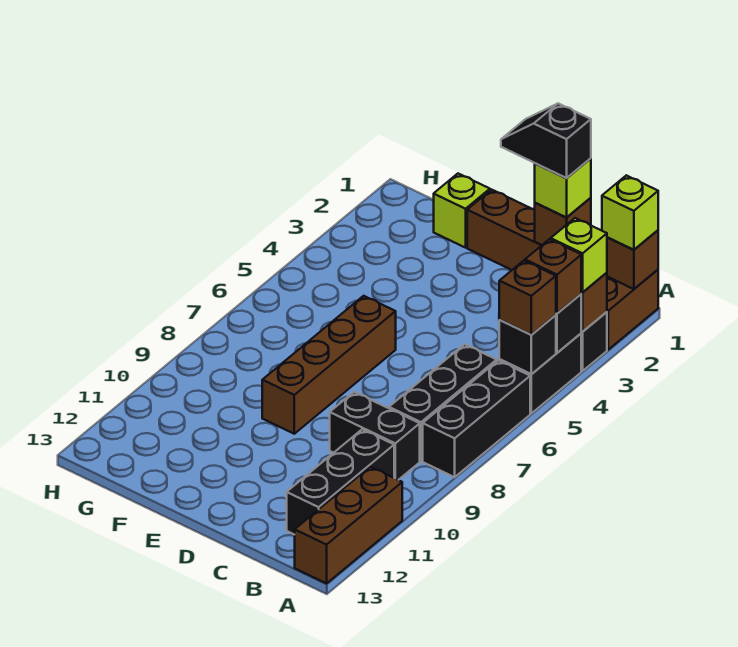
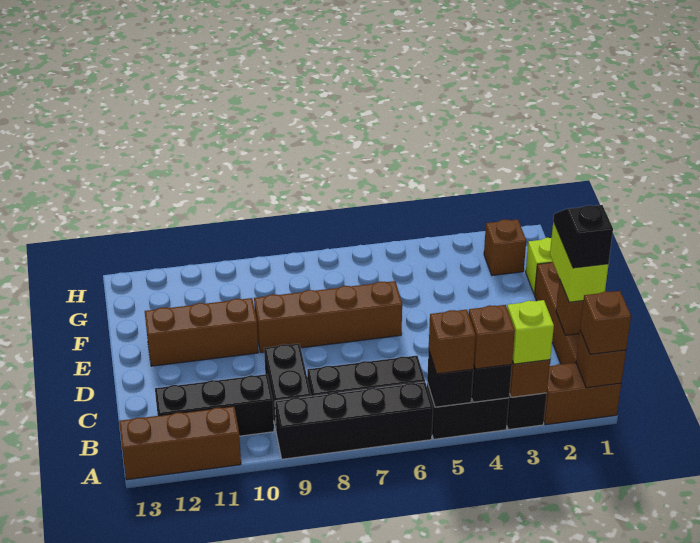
lime 1x1 brick [602,175,658,250] -> brown 1x1 brick [580,291,631,354]
black 1x3 brick [423,360,530,477] -> black 1x4 brick [275,382,433,459]
lime 1x1 brick [535,158,591,218] -> lime 1x2 brick [550,222,609,302]
none -> brown 1x3 brick [145,298,258,366]
none -> brown 1x1 brick [484,219,526,275]

